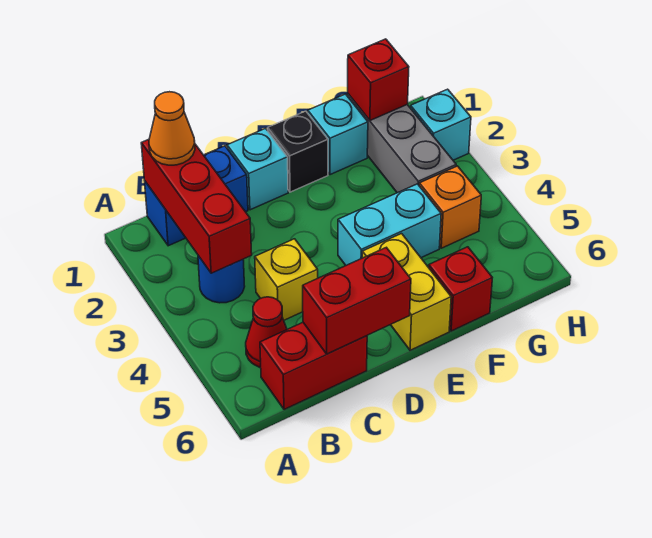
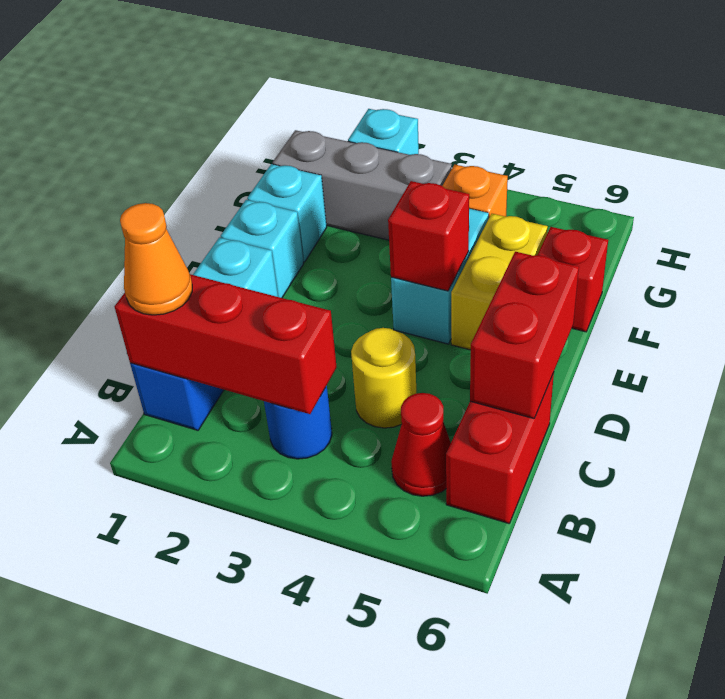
yellow 1x1 brick [255,239,318,320] -> yellow 1x1 round brick [351,328,417,428]
black 1x1 brick [268,111,328,192] -> cyan 1x1 brick [221,200,304,298]
yellow 1x2 brick [362,234,451,350] -> yellow 1x2 brick turned to [451,214,548,350]
red 1x1 brick [348,39,409,120] -> red 1x1 brick moved to [388,181,469,291]

